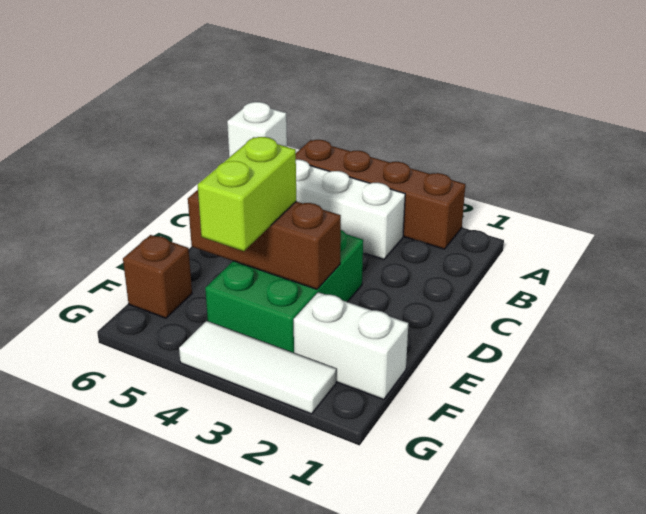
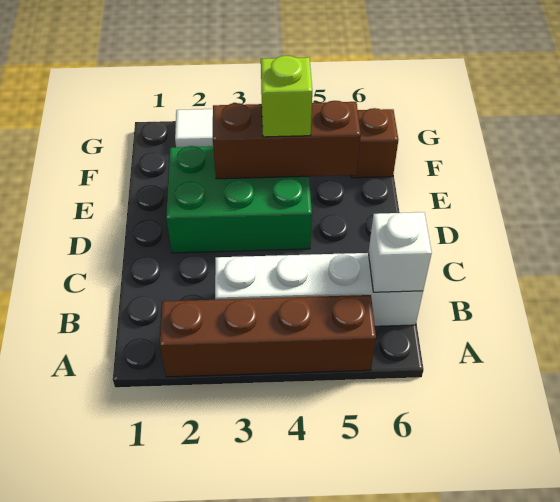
green 2x3 brick [205,230,363,353] -> green 2x3 brick turned to [166,146,312,253]
lime 1x2 brick [198,137,296,251] -> lime 1x1 brick [261,56,312,137]
white 1x2 brick [294,292,408,400] -> none

